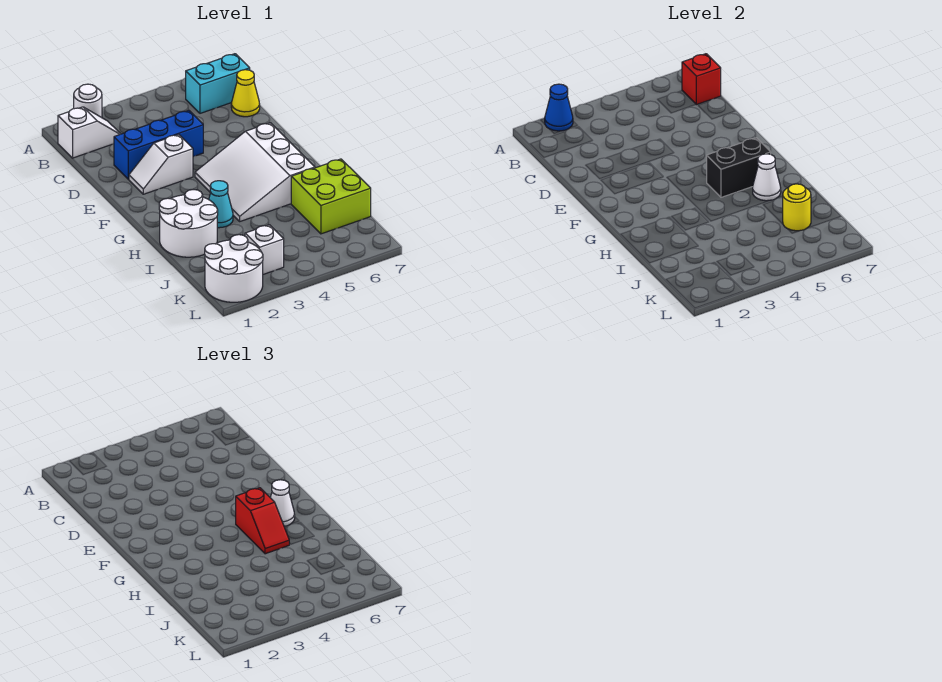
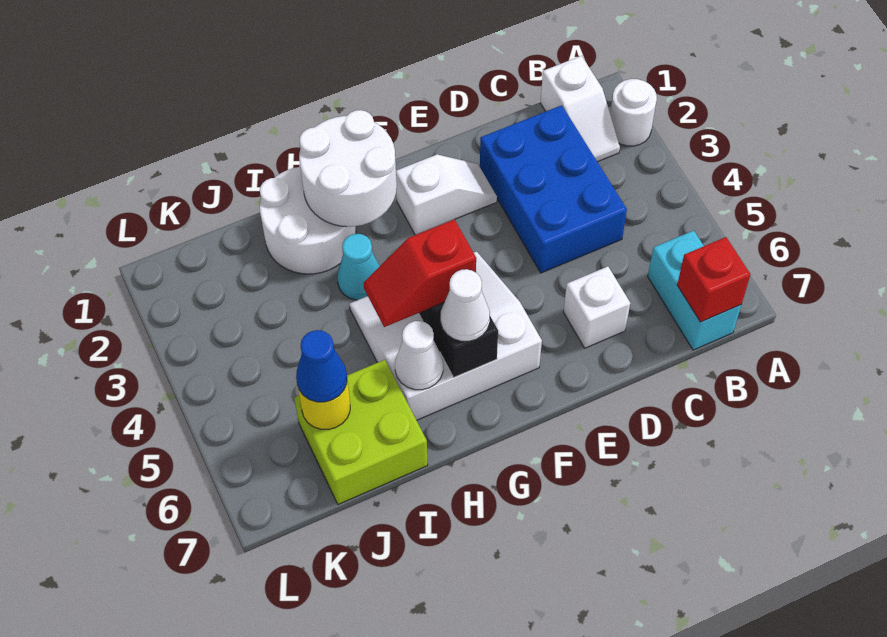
blue 1x1 cone [545,84,573,131] -> blue 1x1 cone moved to [296,330,347,402]
yellow 1x1 cone [231,70,260,117] -> none
blue 1x3 brick [114,110,203,179] -> blue 2x3 brick [480,105,627,273]
white 1x2 slope [129,134,193,194] -> white 1x2 slope turned to [396,154,497,235]
white 2x2 round brick [205,235,263,302] -> white 2x2 round brick moved to [299,110,397,227]
white 1x1 brick [245,225,284,274] -> white 1x1 brick moved to [564,266,630,348]

